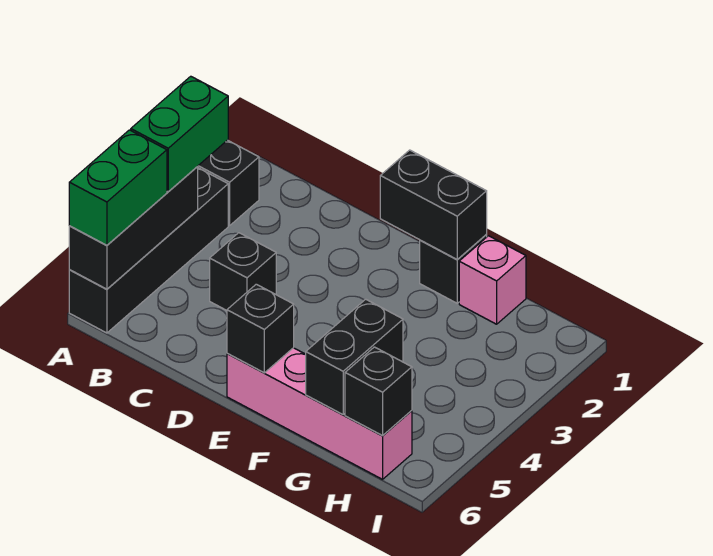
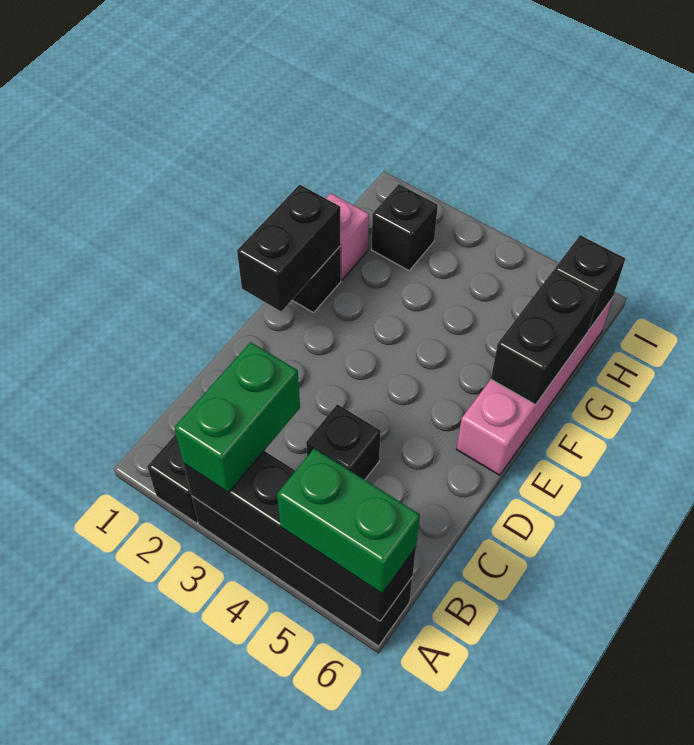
green 1x2 brick [131,76,228,192] -> green 1x2 brick turned to [174,342,300,493]
black 1x3 brick [69,167,198,289] -> black 1x4 brick [183,451,416,621]
black 1x1 brick [227,284,294,373] -> black 1x1 brick moved to [371,184,438,271]
black 1x2 brick [306,299,403,414] -> black 1x2 brick turned to [491,270,599,405]

